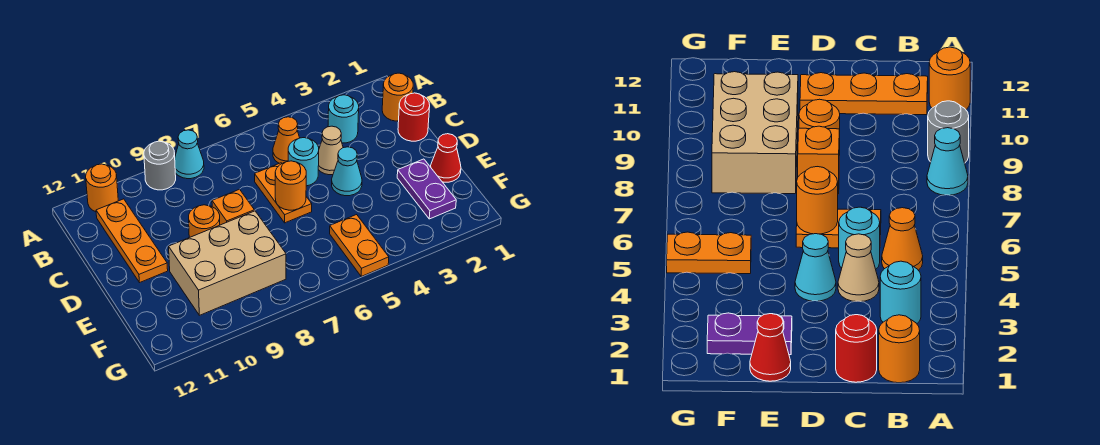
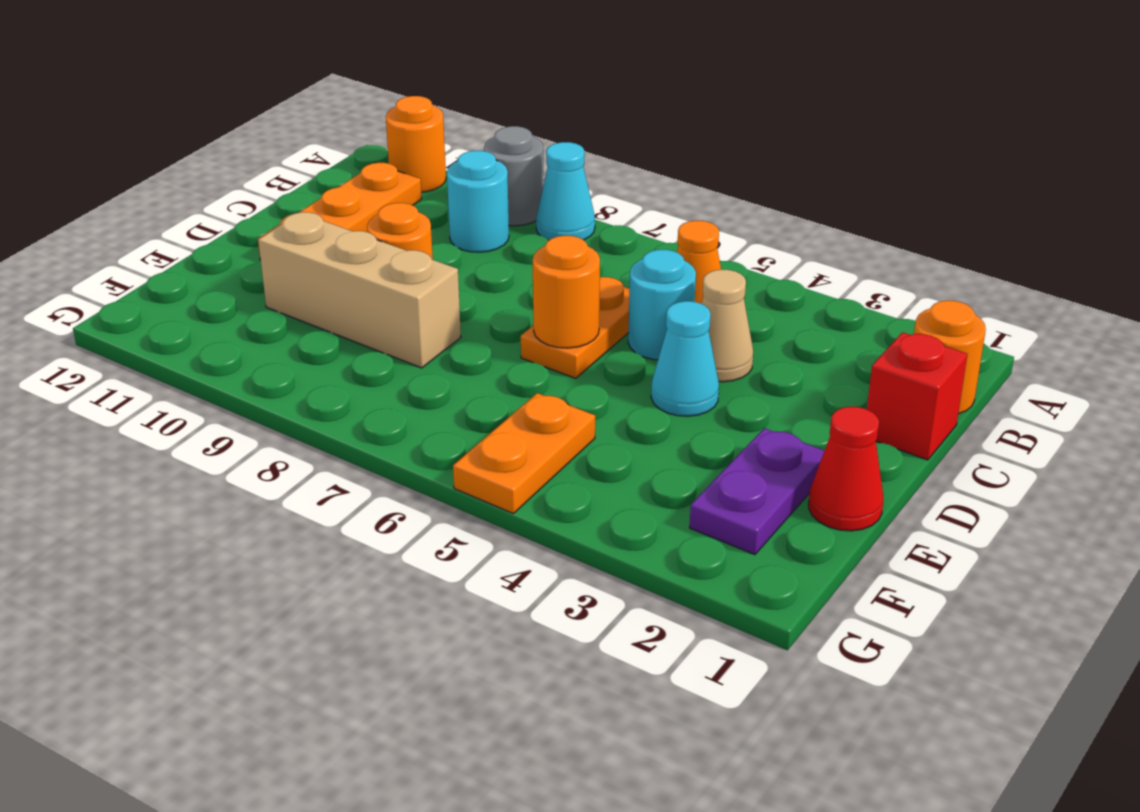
cyan 1x1 round brick [328,95,359,143] -> cyan 1x1 round brick moved to [447,151,509,252]
red 1x1 round brick [398,93,430,141] -> red 1x1 brick [867,332,967,460]
orange 1x1 brick [212,189,254,225] -> none
tan 2x3 brick [169,211,286,315] -> tan 1x3 brick [258,212,461,368]

